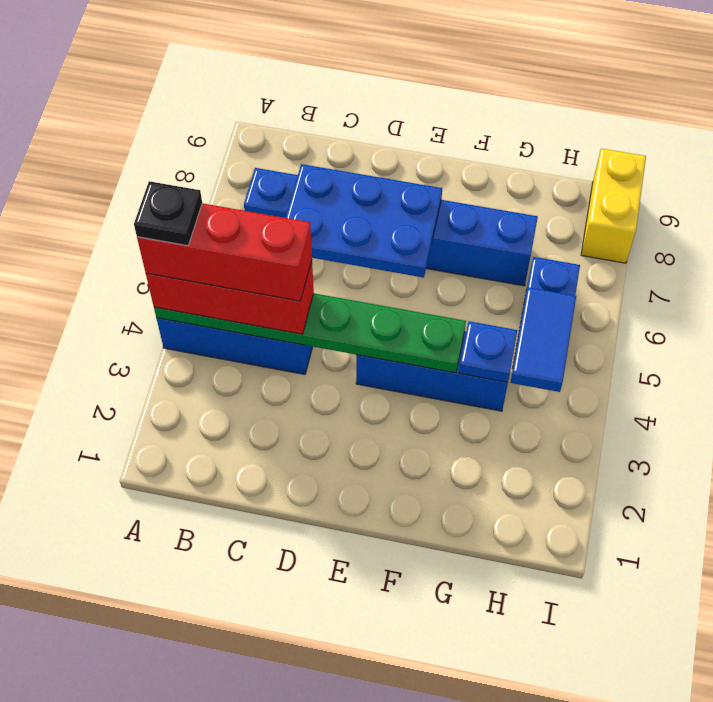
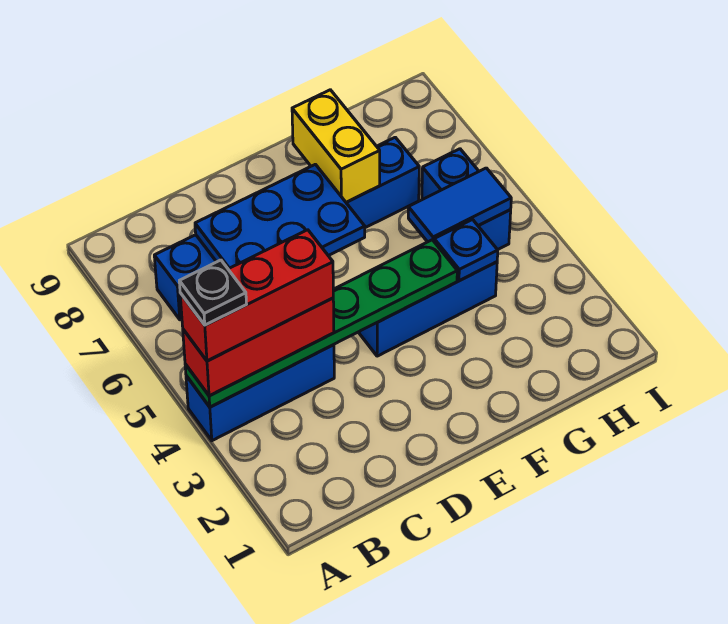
blue 1x2 tile [511,287,576,392] -> blue 1x2 tile turned to [408,168,511,242]
yellow 1x2 brick [581,149,646,263] -> yellow 1x2 brick moved to [292,90,380,202]

